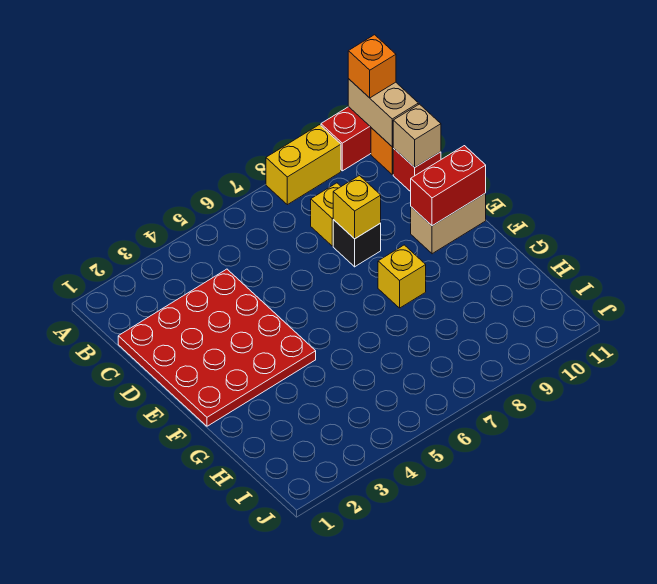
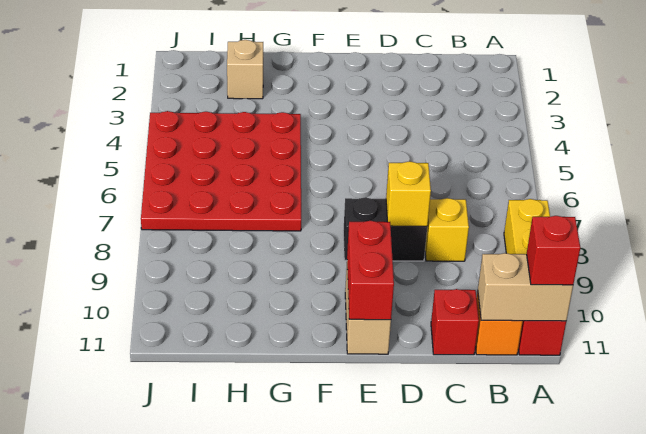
orange 1x1 brick [348,35,396,98] -> red 1x1 brick [527,216,580,285]
red 4x4 plate [118,269,316,426] -> red 4x4 plate moved to [141,111,301,231]
tan 1x1 brick [393,104,441,167] -> tan 1x1 brick moved to [227,40,263,99]
black 1x1 brick [333,220,381,267] -> black 1x2 brick [343,197,427,261]
yellow 1x1 brick [378,245,426,308] -> none

